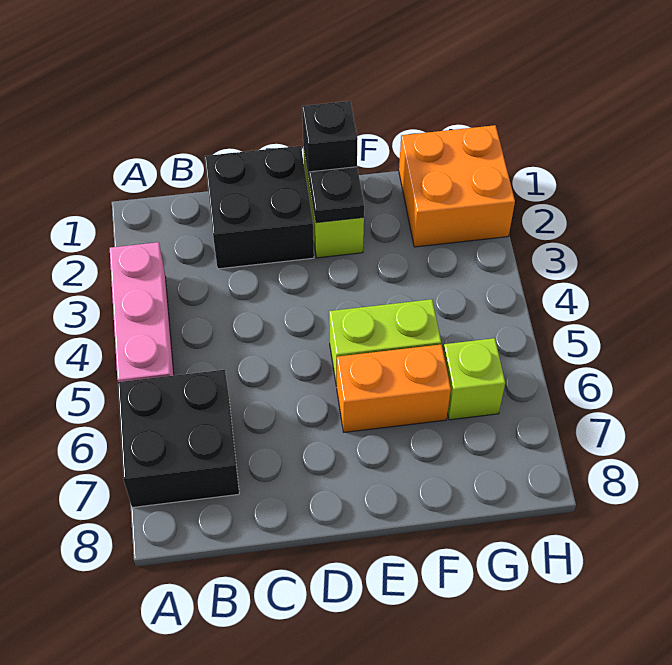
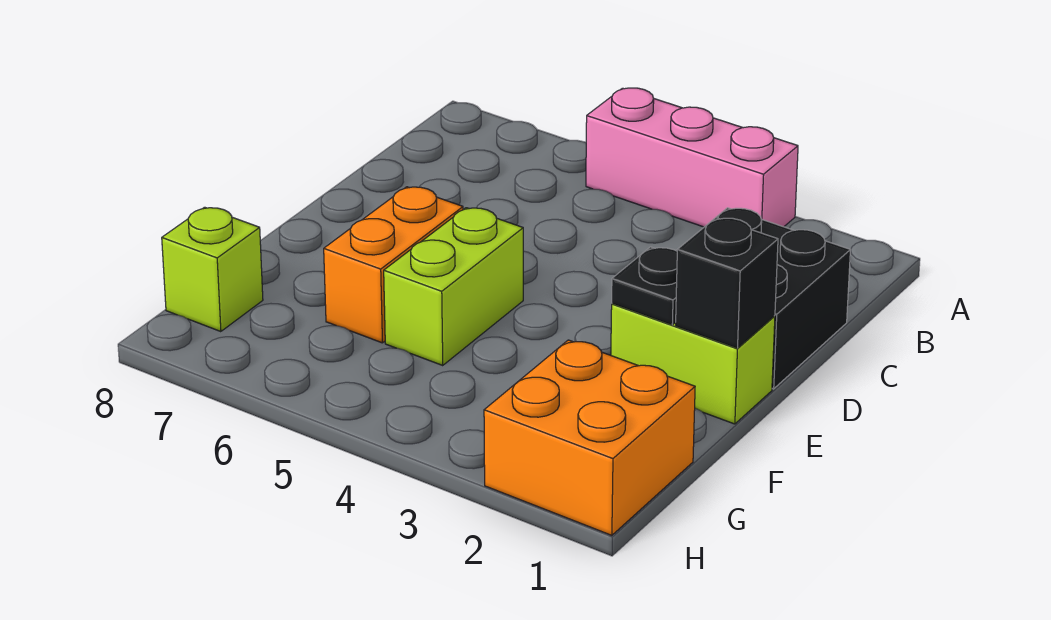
black 2x2 brick [118,370,239,507] -> none
lime 1x1 brick [443,338,505,420] -> lime 1x1 brick moved to [162,207,263,332]

